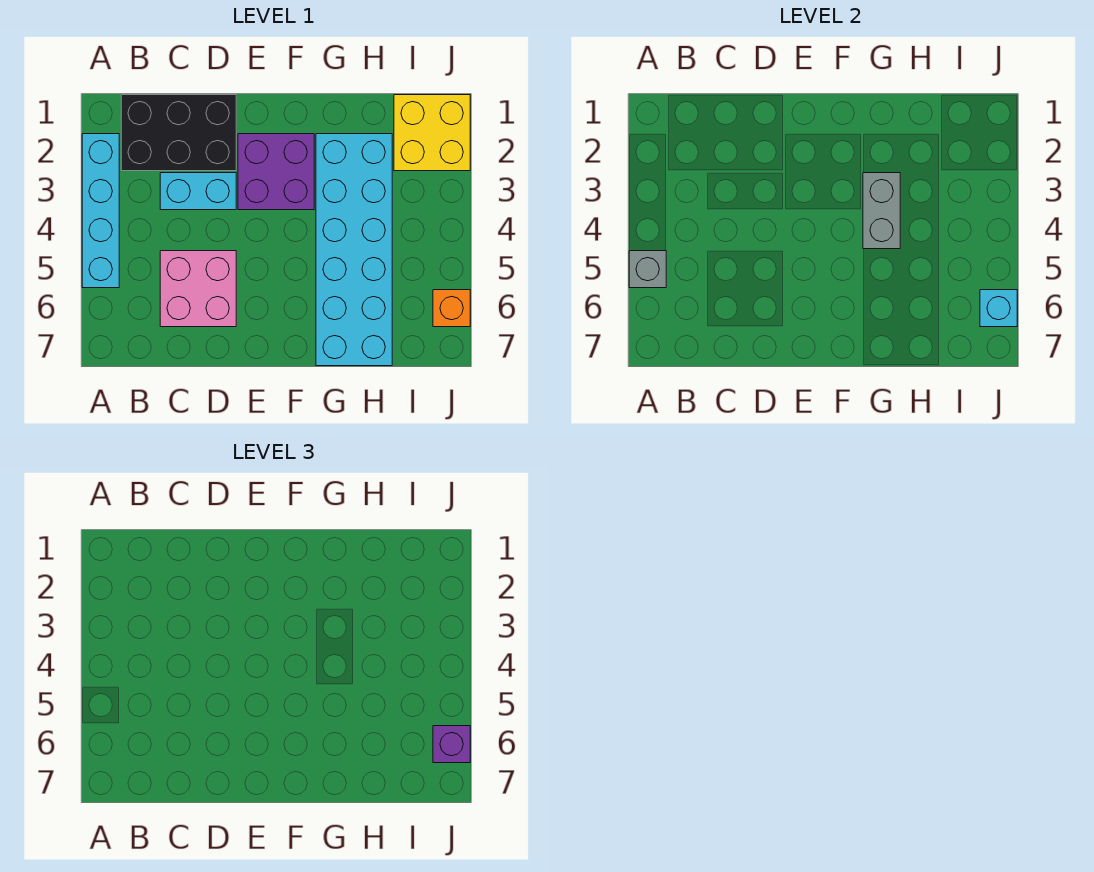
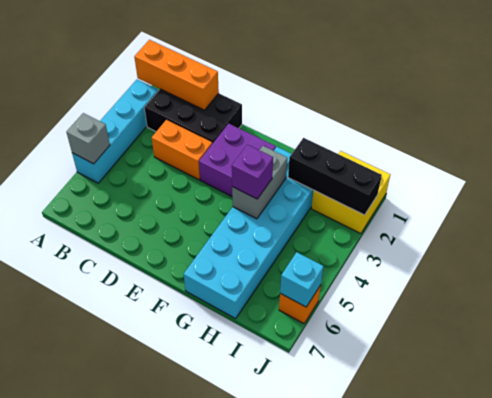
none -> orange 1x3 brick [134,40,219,110]
cyan 1x2 brick [160,173,236,210] -> orange 1x2 brick [152,119,212,180]
pink 2x2 brick [160,251,236,327] -> none
none -> black 1x3 brick [288,138,382,215]
purple 1x1 brick [433,726,470,763] -> purple 1x1 brick moved to [232,145,273,199]

